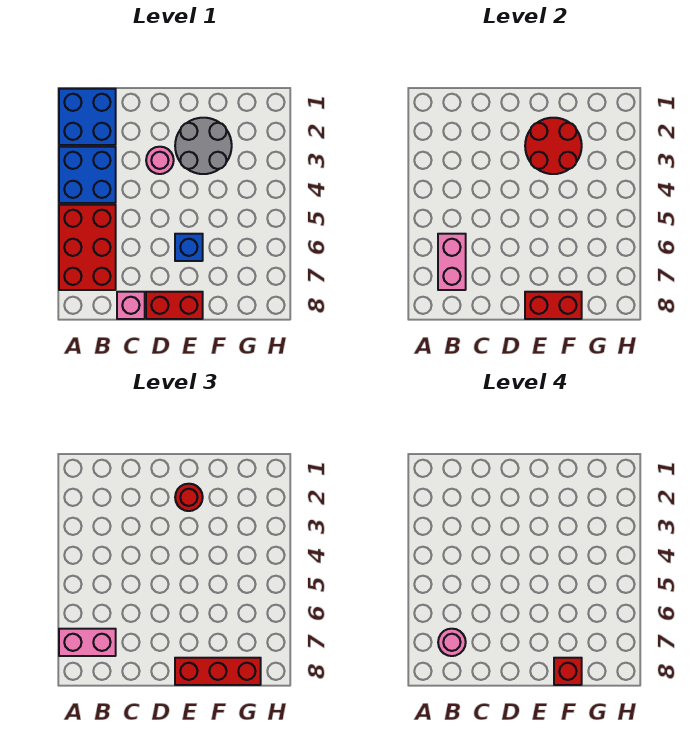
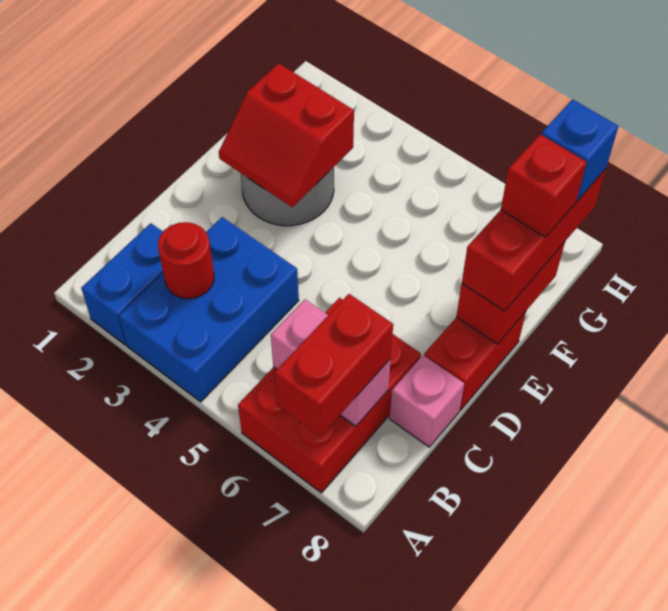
blue 2x2 brick [59,89,116,145] -> blue 1x2 brick [81,223,163,345]
blue 2x2 brick [59,147,116,203] -> blue 2x3 brick [119,217,299,402]
red 2x3 brick [59,205,116,290] -> red 2x3 brick turned to [238,298,421,493]
pink 1x2 brick [59,629,116,656] -> red 1x2 brick [275,294,393,436]
pink 1x1 round brick [438,629,466,656] -> none
pink 1x1 round brick [146,147,174,174] -> none
red 2x2 round brick [525,118,582,174] -> red 2x2 slope [219,64,354,207]
red 1x1 round brick [175,484,203,511] -> red 1x1 round brick moved to [158,222,214,299]
blue 1x1 brick [175,234,203,261] -> blue 1x1 brick moved to [541,99,618,201]

